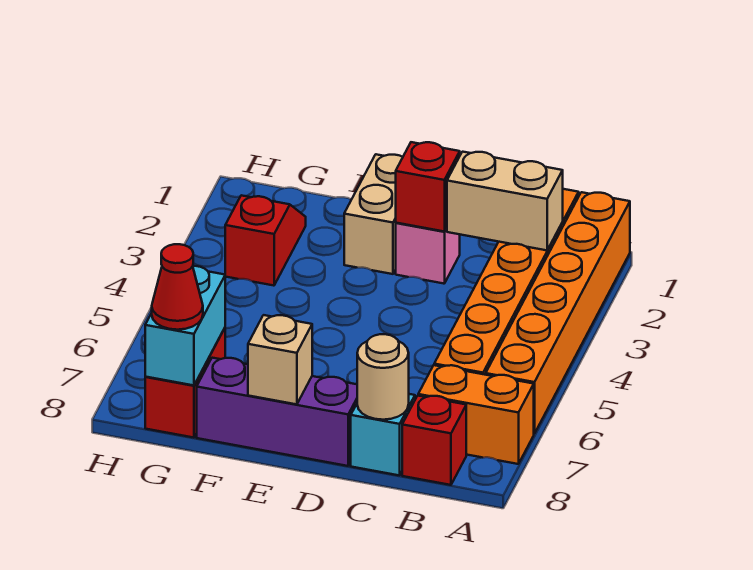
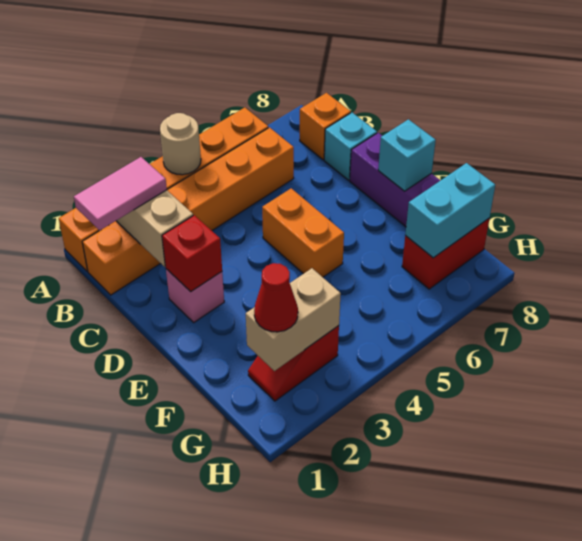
orange 1x2 brick [418,365,534,464] -> orange 1x2 brick moved to [262,188,344,277]
none -> pink 1x2 tile [74,157,167,231]
red 1x1 brick [402,396,466,485] -> orange 1x1 brick [300,93,351,160]
tan 1x1 round brick [357,334,409,420] -> tan 1x1 round brick moved to [160,113,201,175]
tan 1x2 brick [344,154,403,274] -> tan 1x2 brick moved to [246,268,341,371]
tan 1x1 brick [248,315,312,404] -> cyan 1x1 brick [378,119,436,191]
red 1x1 cone [152,244,203,330] -> red 1x1 cone moved to [254,263,298,332]

